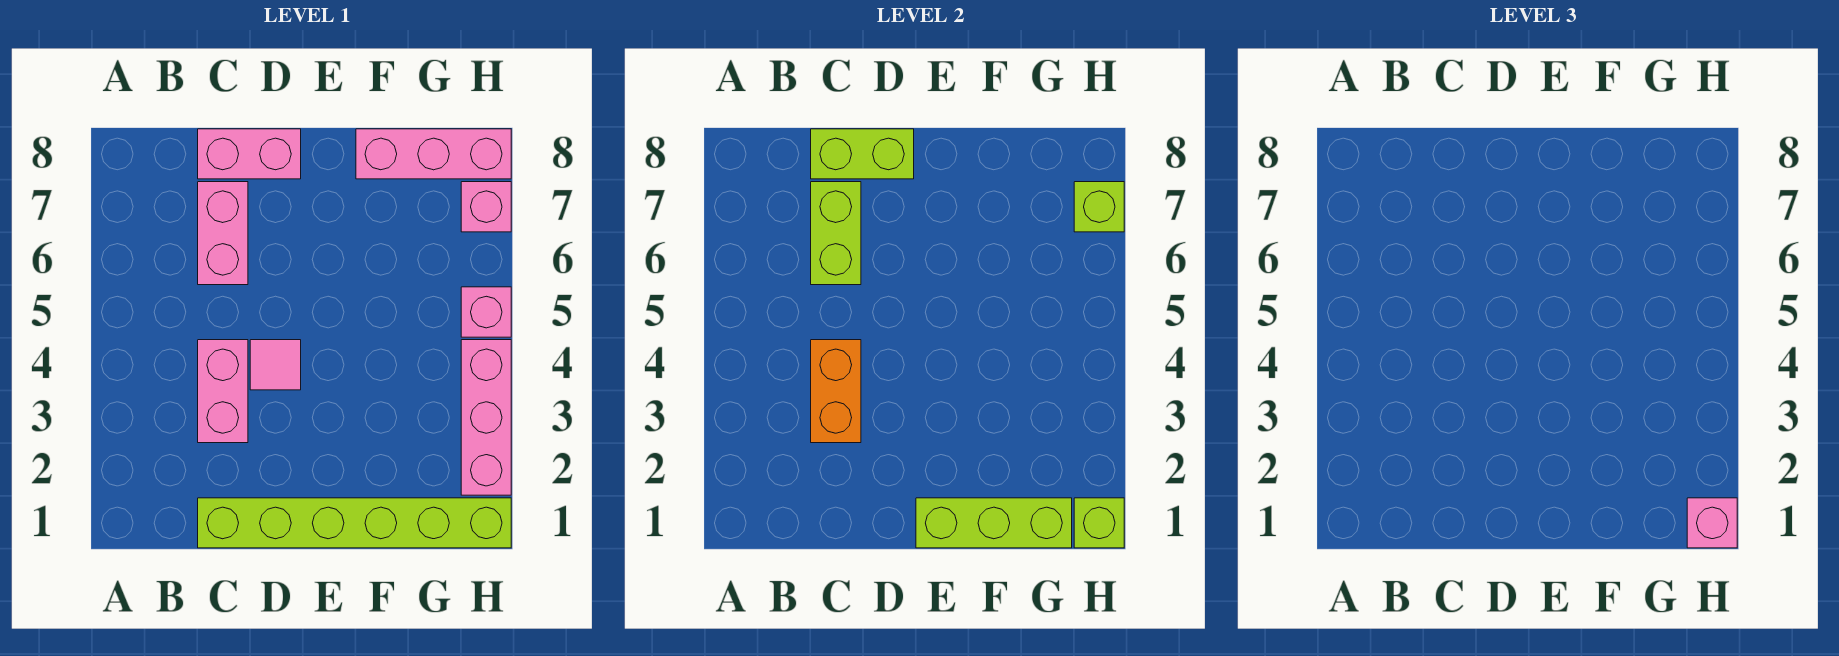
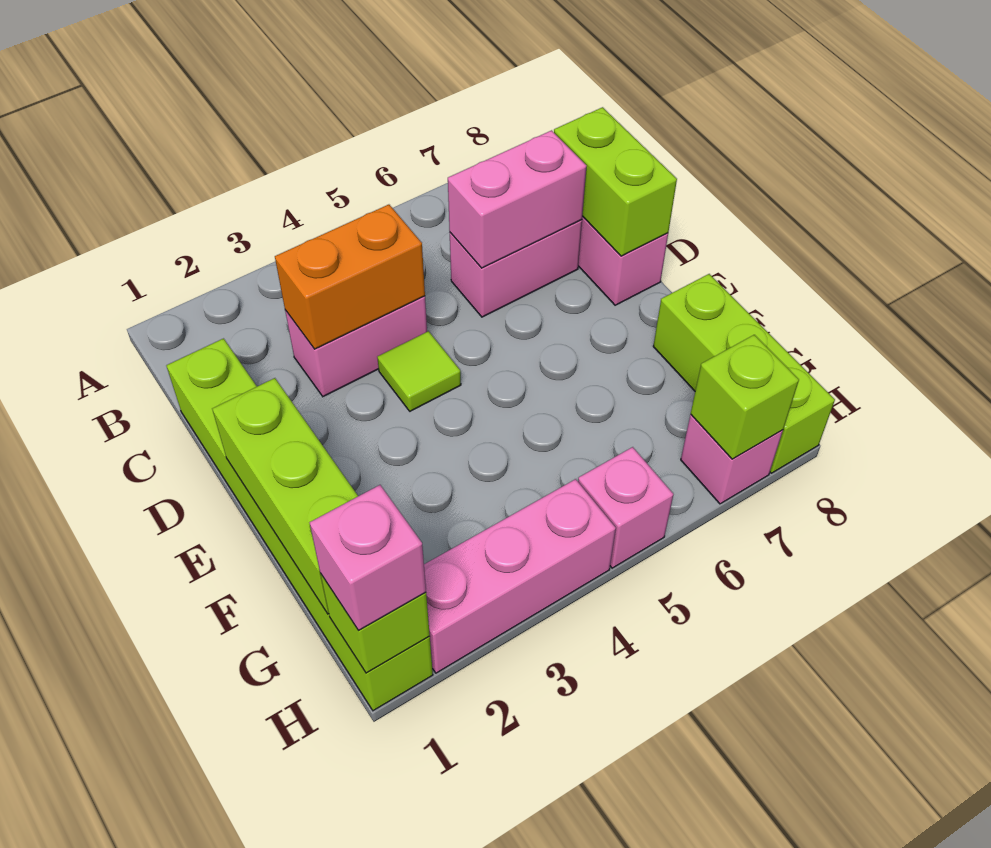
lime 1x2 brick [811,182,861,285] -> pink 1x2 brick [448,130,587,268]
pink 1x1 tile [250,340,301,390] -> lime 1x1 tile [377,331,461,411]
pink 1x3 brick [356,129,511,179] -> lime 1x3 brick [653,274,835,473]

